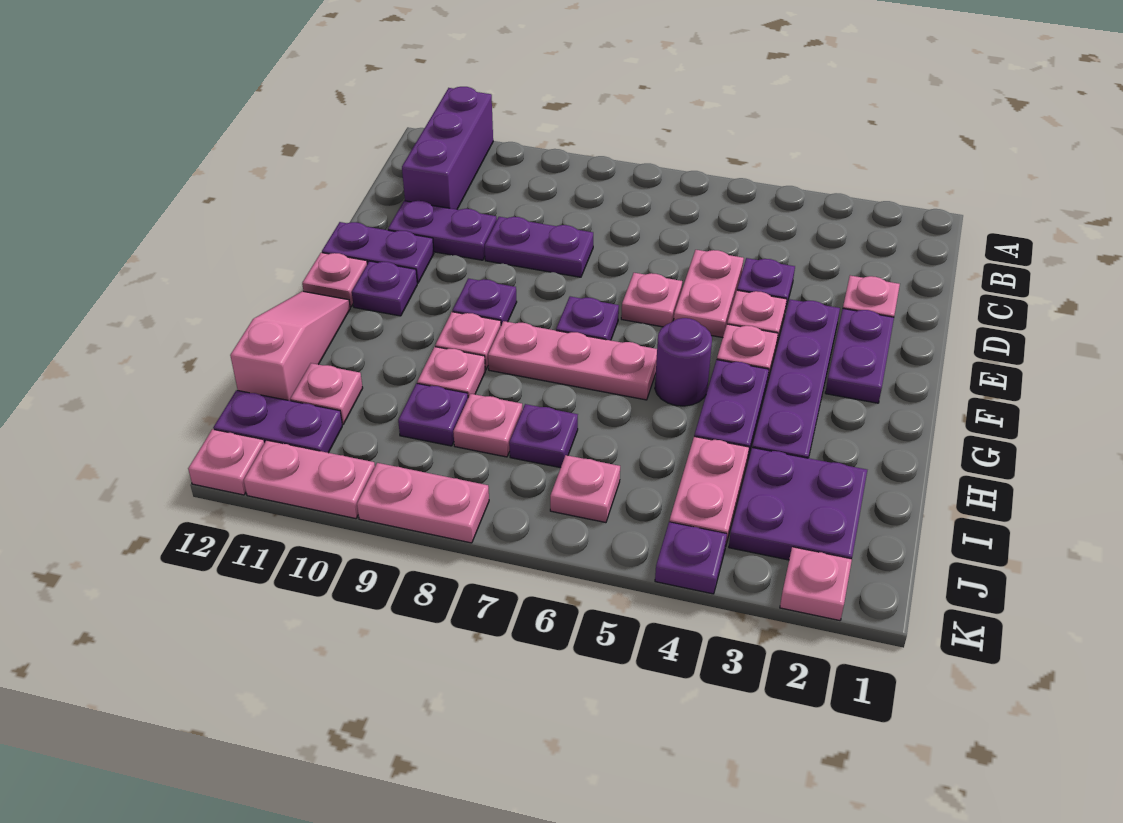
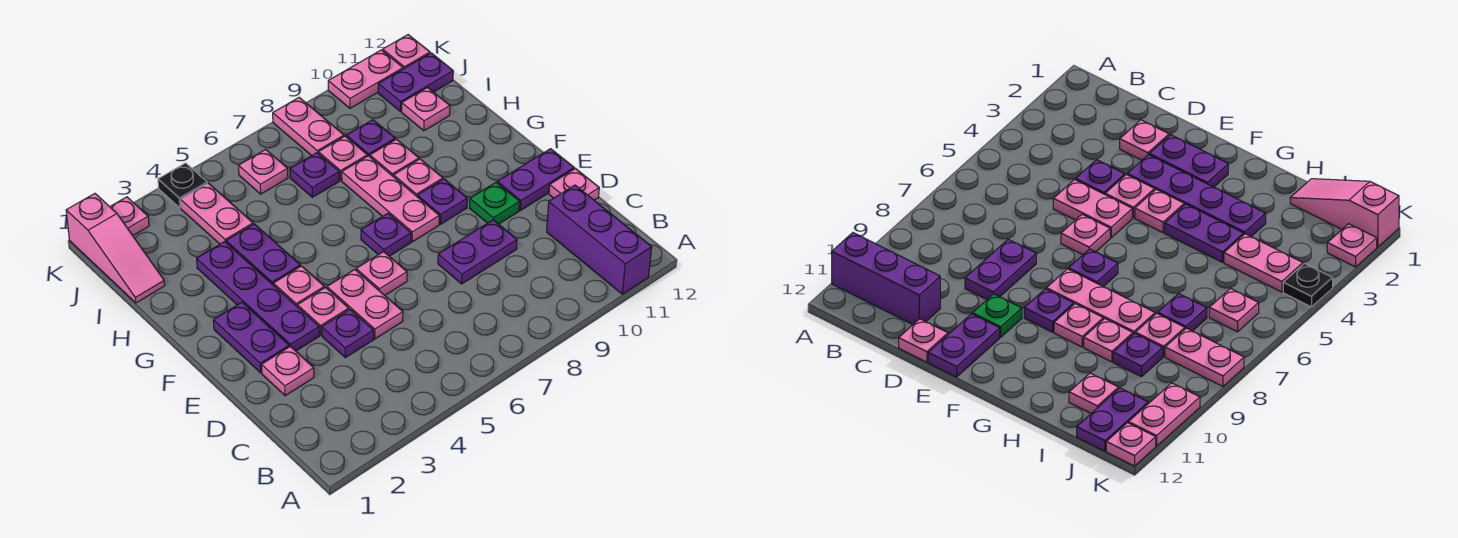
purple 1x2 plate [388,201,497,260] -> none
none -> green 1x1 plate [470,182,520,224]
purple 1x1 plate [352,261,417,316] -> none
pink 1x1 plate [302,253,367,307] -> pink 1x1 plate moved to [549,169,599,200]
purple 1x1 round brick [655,318,712,406] -> none
pink 1x3 plate [488,321,657,400] -> pink 1x3 plate turned to [342,156,439,242]
pink 1x3 slope [230,291,350,401] -> pink 1x3 slope moved to [66,194,165,303]
purple 2x2 plate [729,448,867,560] -> none
purple 1x1 plate [655,522,727,594] -> black 1x1 plate [158,163,207,208]
pink 1x2 plate [357,463,489,543] -> pink 1x2 plate turned to [273,97,344,156]

